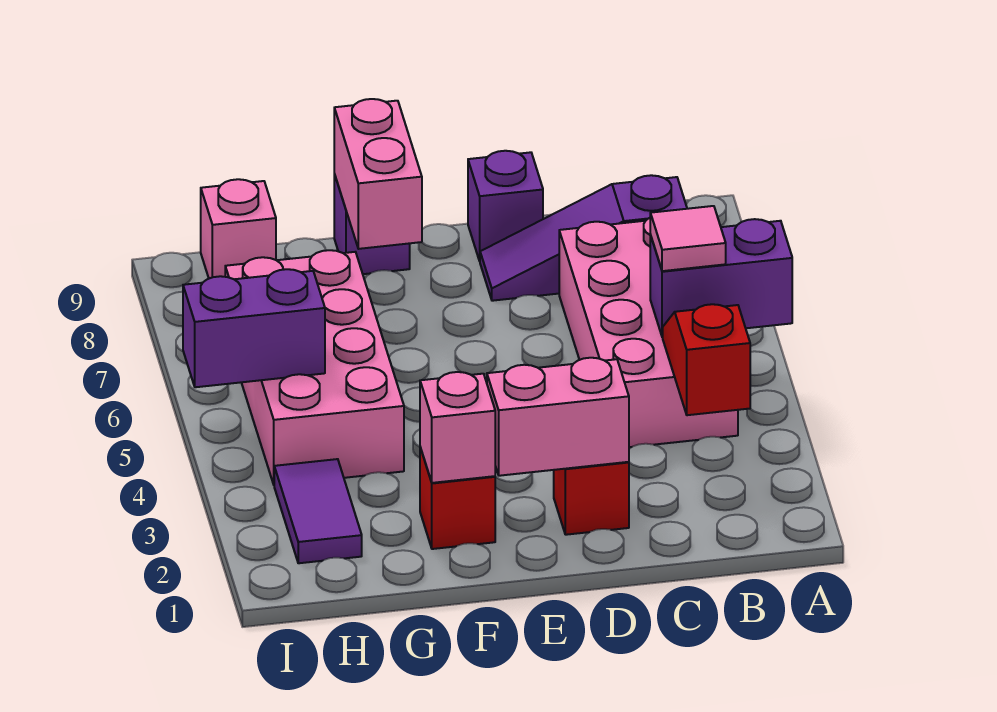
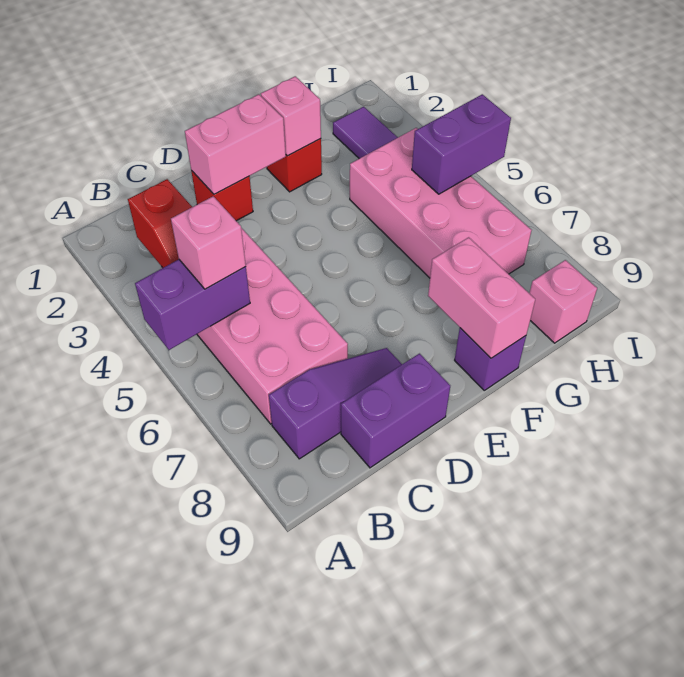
pink 1x1 tile [650,206,726,271] -> pink 1x1 brick [171,196,246,289]
purple 1x1 brick [468,151,543,261] -> purple 1x2 brick [341,354,450,468]

